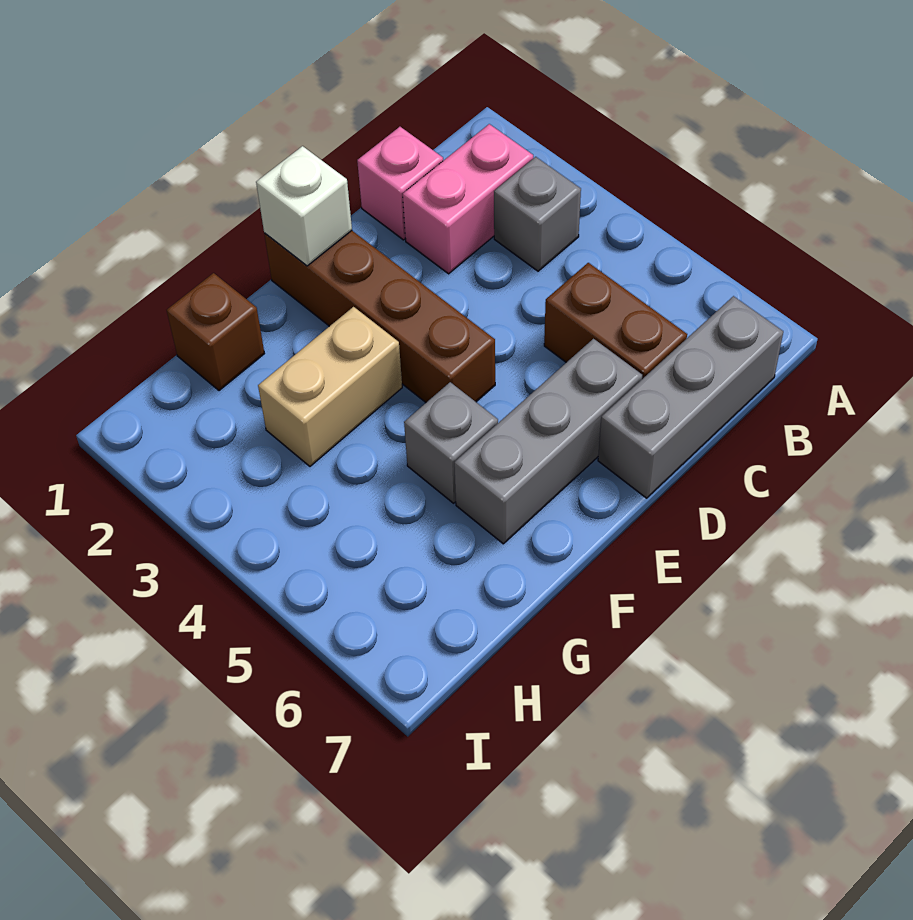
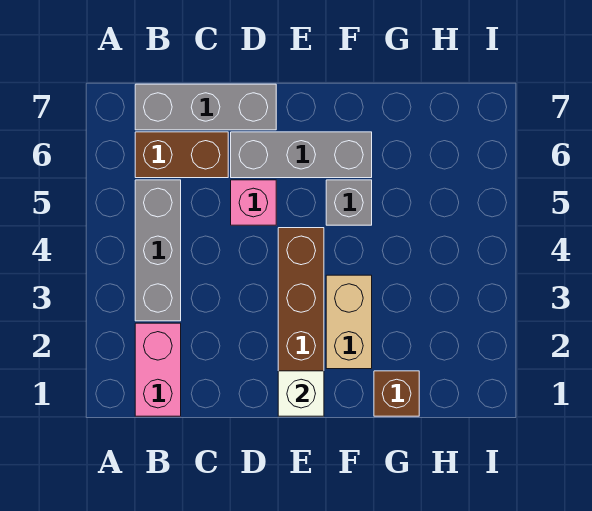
pink 1x2 brick [403,124,533,274] -> pink 1x2 brick turned to [135,323,181,416]
grey 1x1 brick [494,157,581,271] -> grey 1x3 brick [135,180,181,321]
pink 1x1 brick [357,127,443,240] -> pink 1x1 brick moved to [231,180,276,225]
brown 1x2 brick [544,263,687,379] -> brown 1x2 brick turned to [135,132,228,178]
tan 1x2 brick [258,307,402,466] -> tan 1x2 brick turned to [326,275,372,369]

